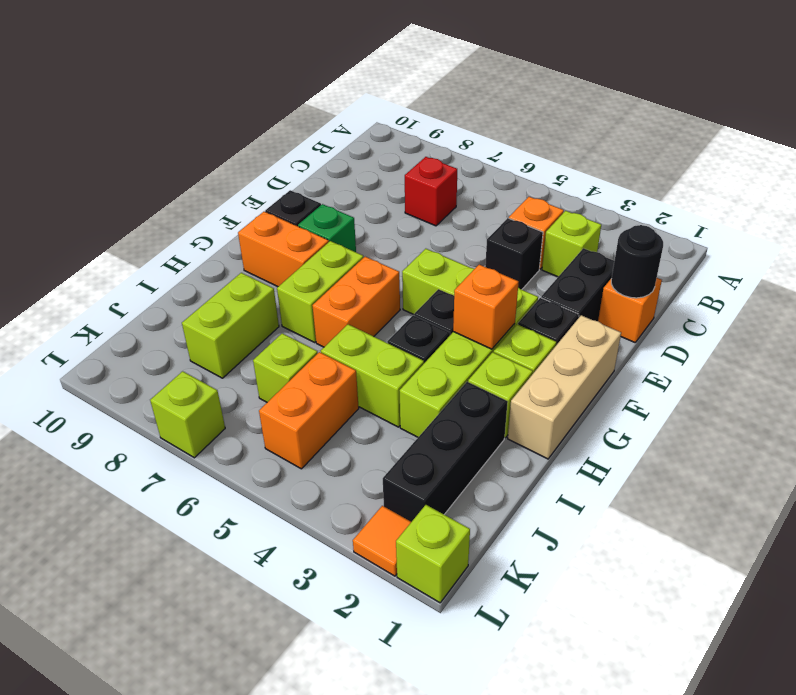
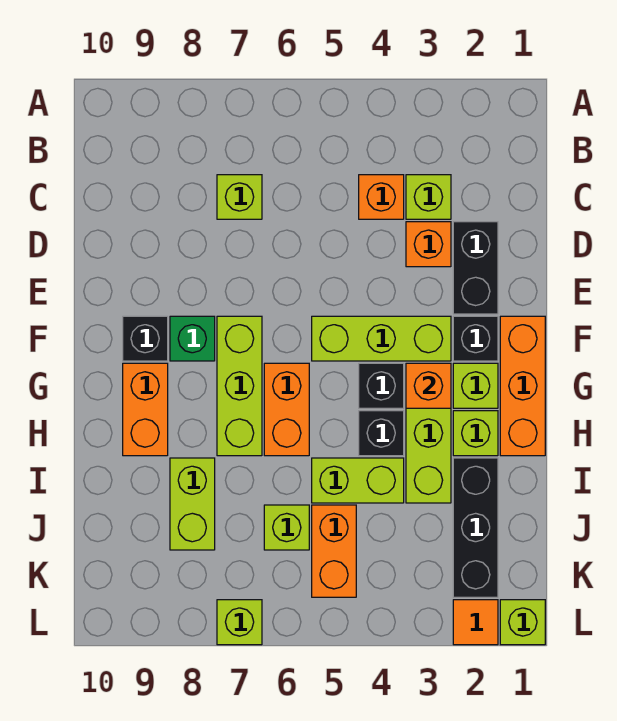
red 1x1 brick [405,157,457,226] -> lime 1x1 brick [217,175,262,219]
orange 1x1 brick [598,278,662,342] -> orange 1x1 brick moved to [406,222,451,267]
black 1x1 round brick [611,225,663,298] -> none
black 1x1 brick [485,218,543,290] -> none
tan 1x3 brick [508,315,621,459] -> orange 1x3 brick [500,316,545,456]
lime 1x2 brick [277,241,363,342] -> lime 1x3 brick [217,316,262,456]
orange 1x2 brick [238,212,329,287] -> orange 1x2 brick turned to [123,363,168,456]

